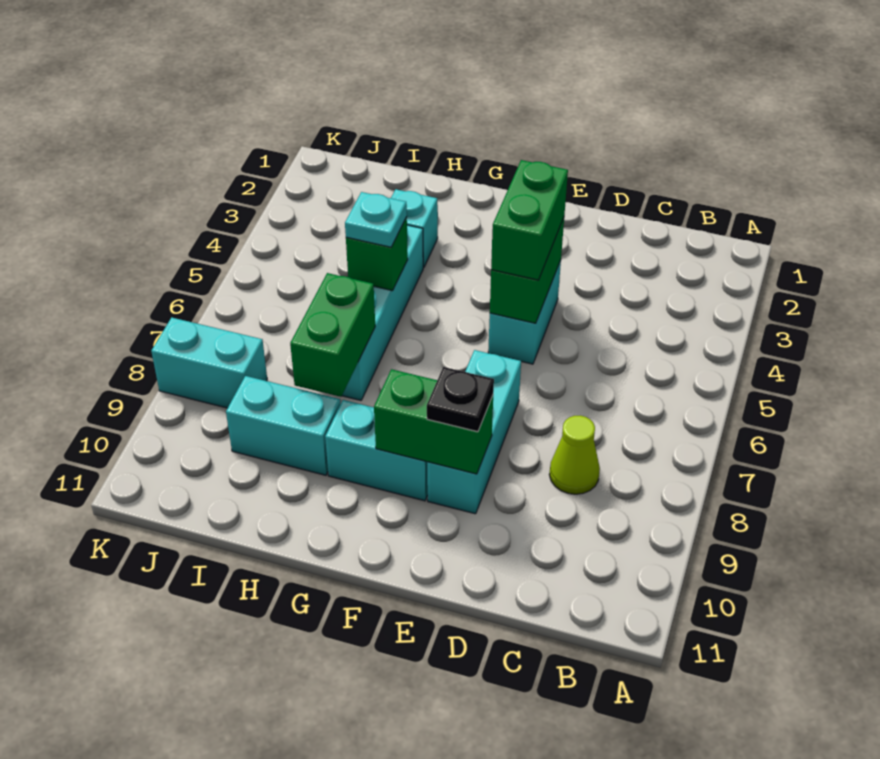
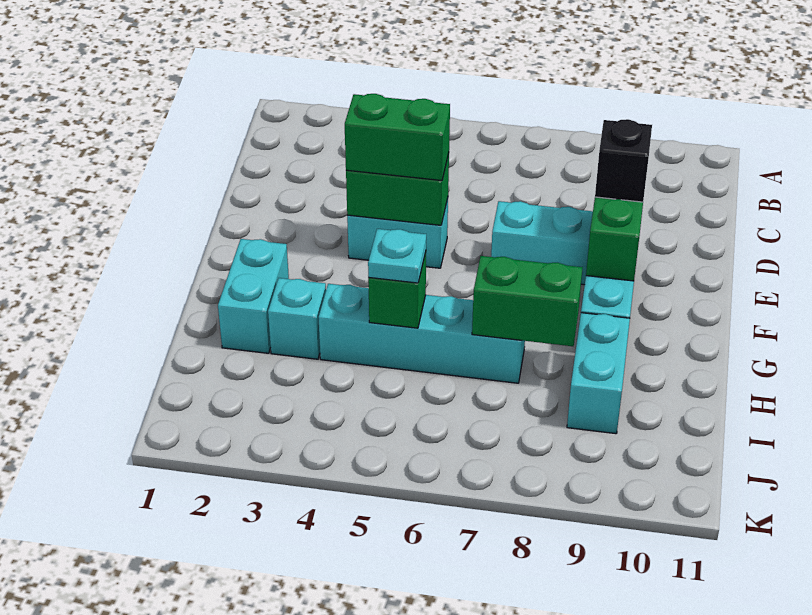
lime 1x1 cone [549,416,600,494] -> none
black 1x1 plate [427,367,494,432] -> black 1x1 brick [595,119,652,202]
cyan 1x2 brick [151,317,267,408] -> cyan 1x2 brick moved to [218,239,289,353]

